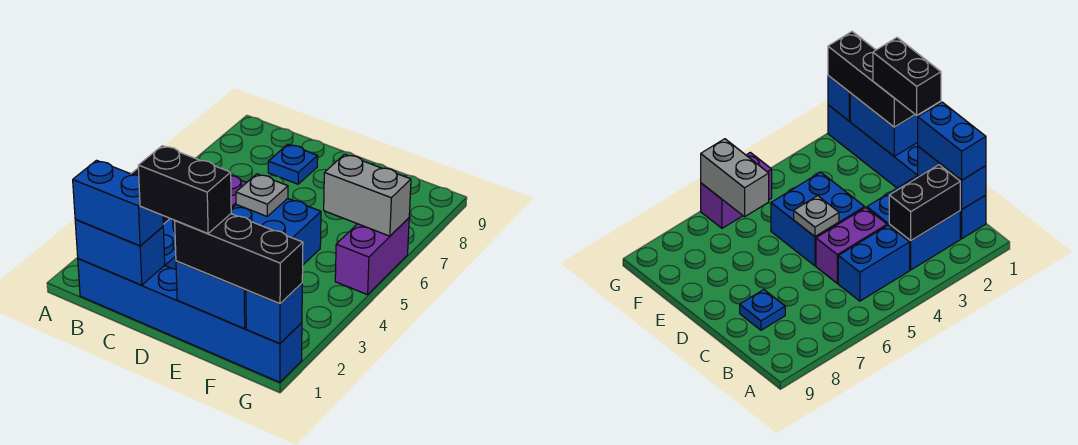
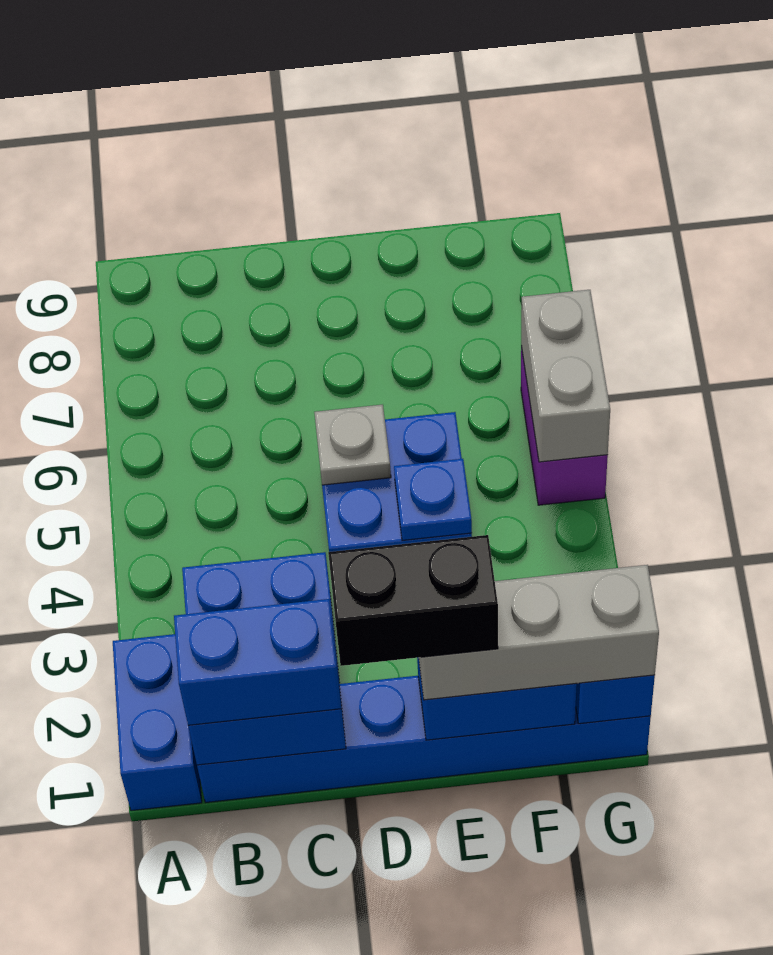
black 1x2 brick [889,165,960,241] -> none
blue 1x2 brick [838,225,910,301] -> blue 1x2 brick moved to [113,634,202,811]
purple 1x2 brick [816,208,887,283] -> none
blue 1x1 plate [268,144,318,184] -> blue 1x1 plate moved to [394,459,472,541]
black 1x3 brick [175,214,303,304] -> grey 1x3 brick [419,565,659,700]
grey 1x2 brick [324,154,411,236] -> grey 1x2 brick turned to [521,290,610,462]

